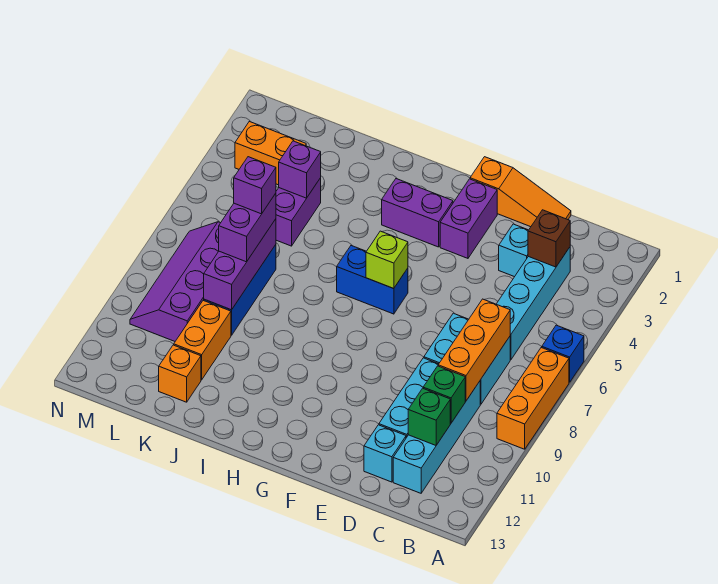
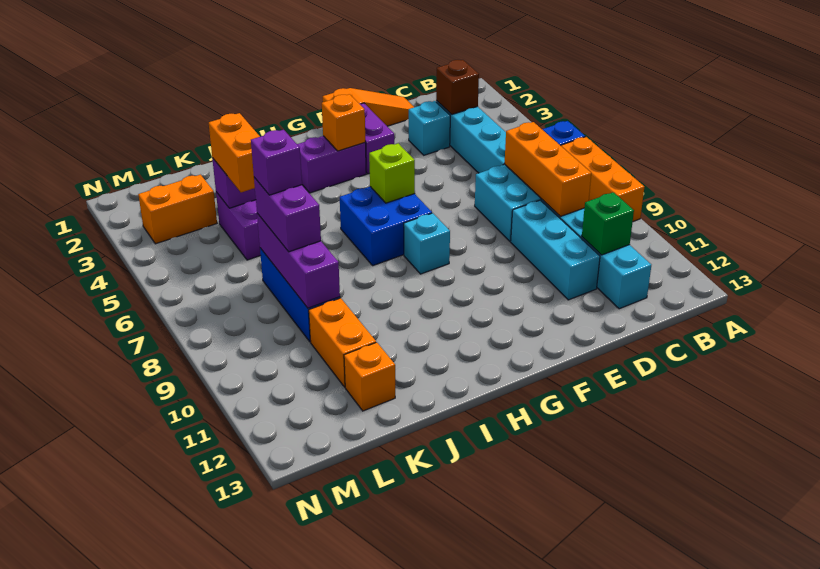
green 1x1 brick [423,366,465,423] -> none
cyan 1x1 brick [364,425,406,482] -> cyan 1x1 brick moved to [404,213,450,274]
none -> orange 1x1 brick [322,94,365,151]
blue 1x2 brick [337,246,408,314] -> blue 2x2 brick [340,187,432,266]
none -> orange 1x2 brick [209,113,260,192]
purple 2x4 slope [130,222,220,341] -> none

